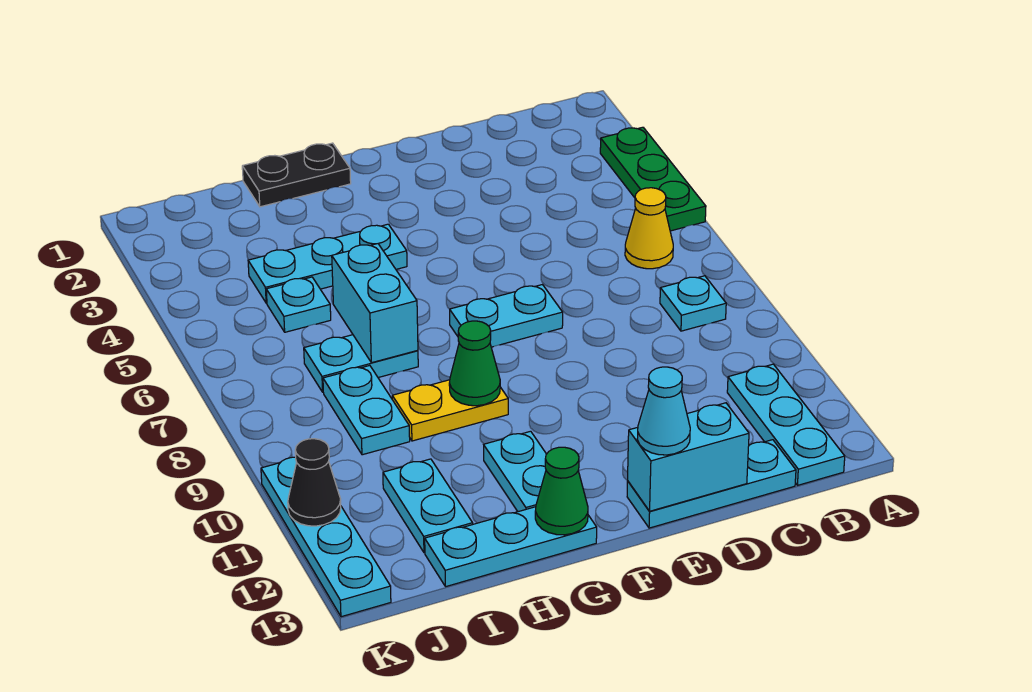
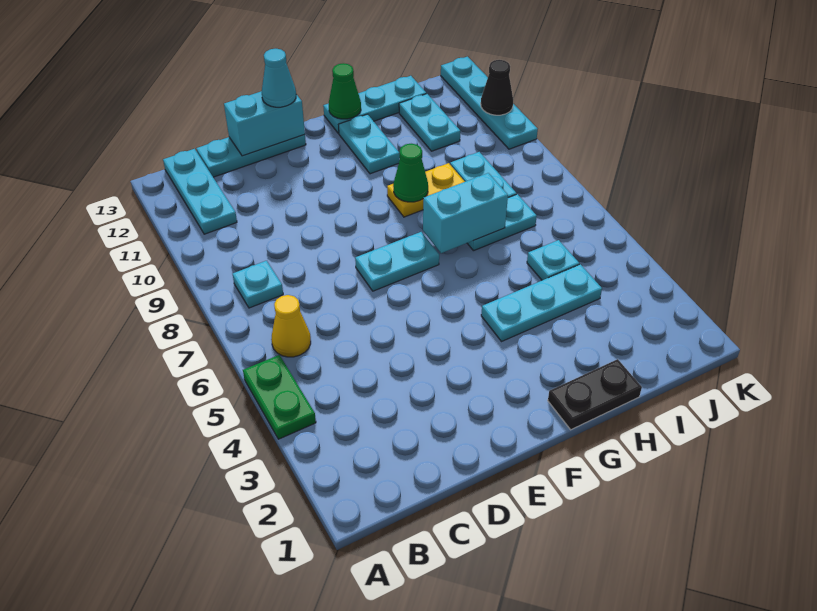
green 1x3 plate [600,127,706,231] -> green 1x2 plate [243,355,316,439]
cyan 1x2 brick [332,244,418,363] -> cyan 1x2 brick turned to [423,173,508,253]

